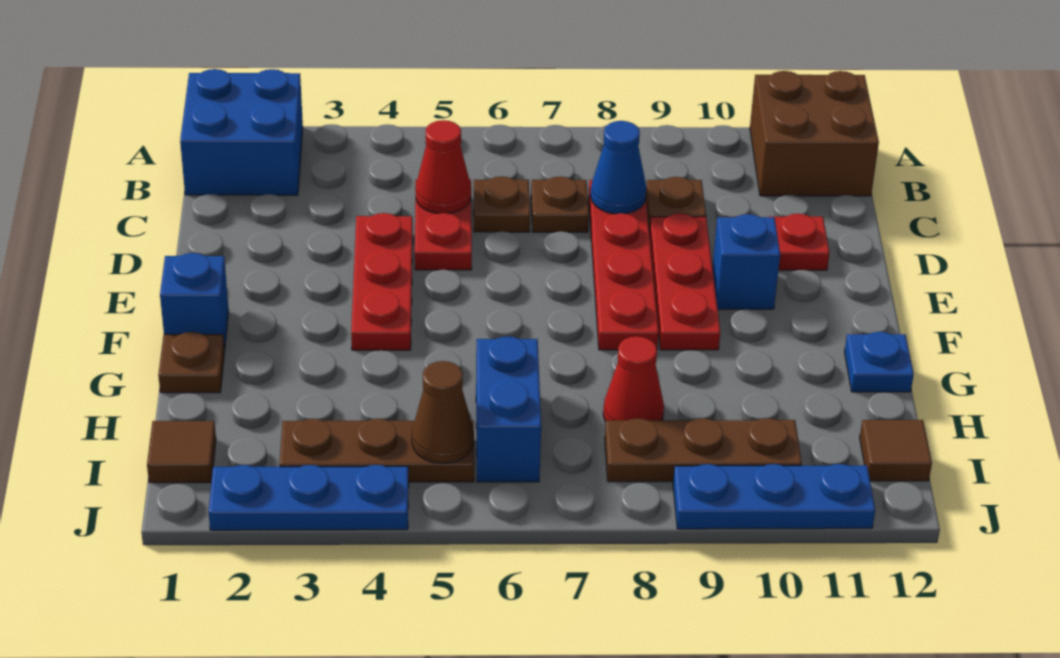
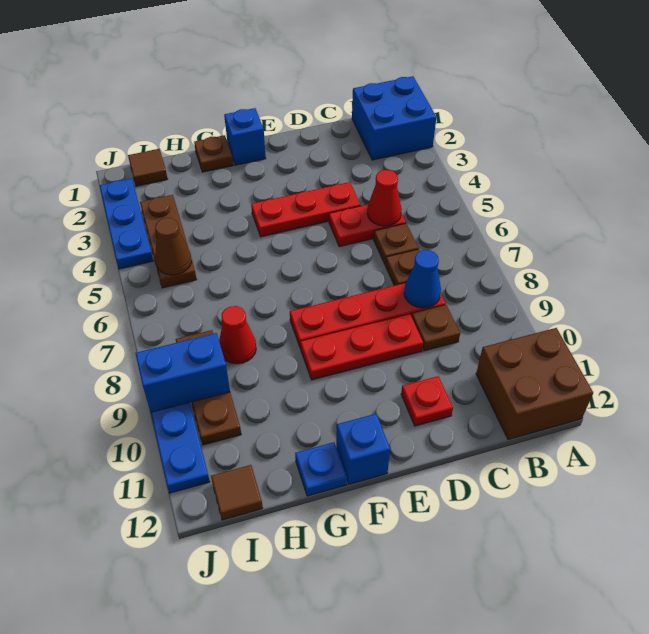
blue 1x1 brick [713,214,780,309] -> blue 1x1 brick moved to [336,414,390,484]
blue 1x2 brick [476,336,541,482] -> blue 1x2 brick moved to [135,333,230,412]

